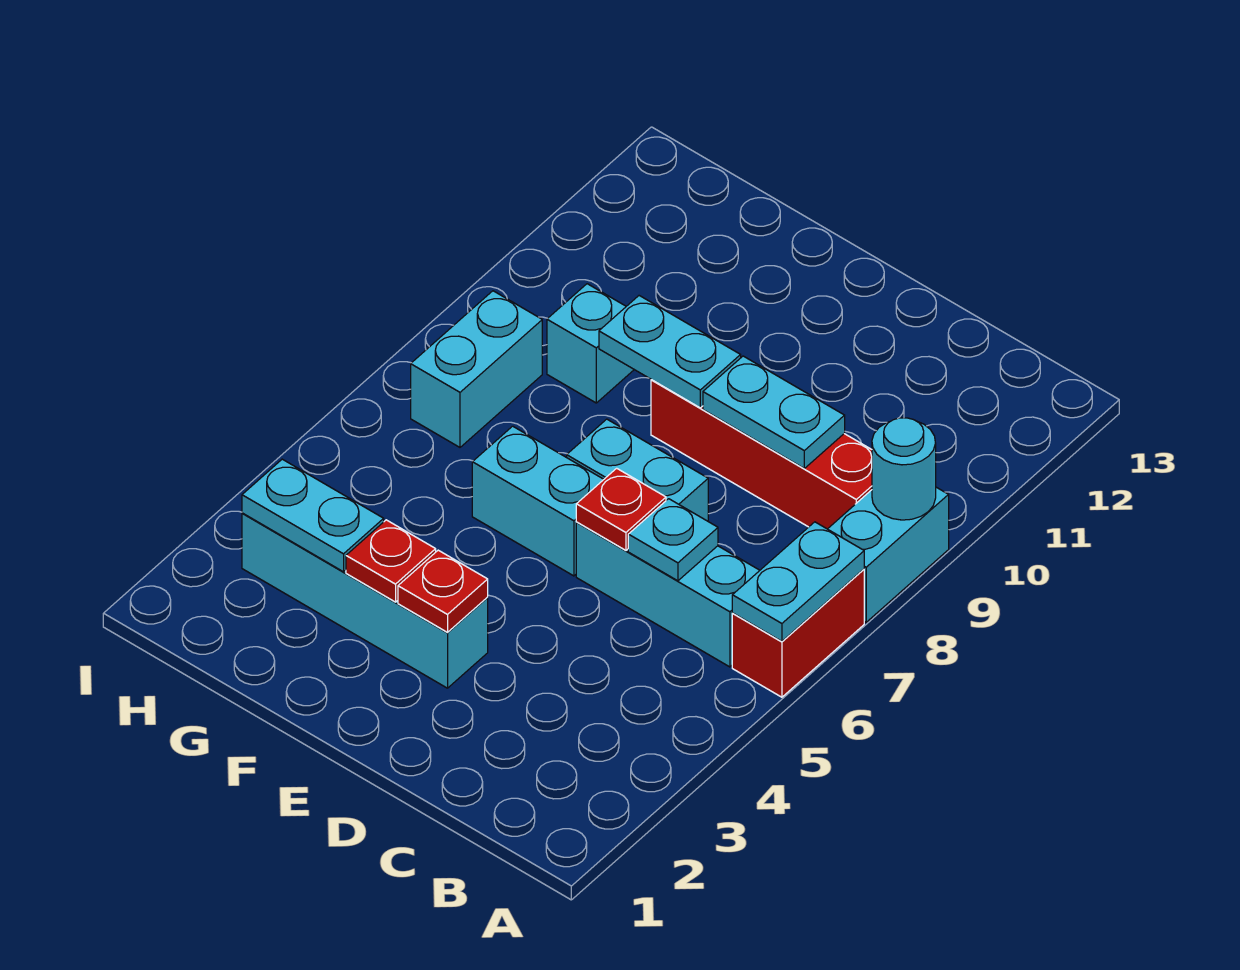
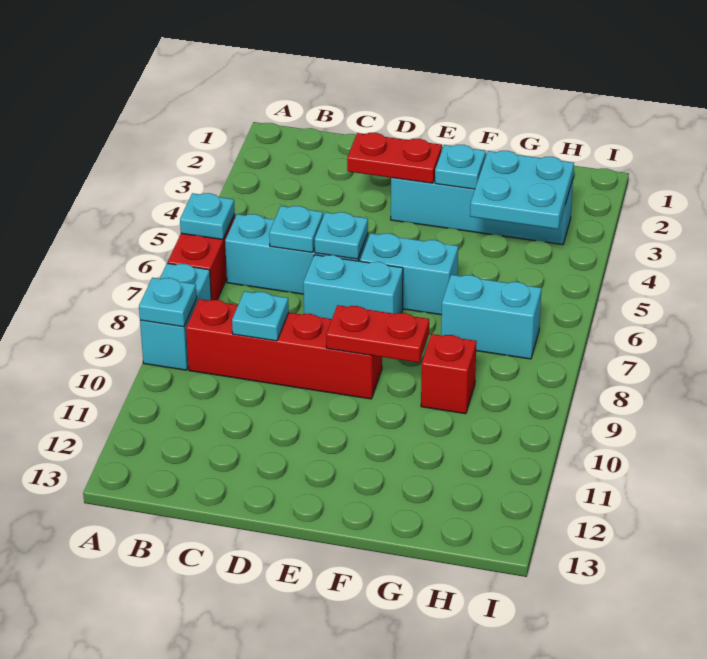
cyan 1x2 plate [732,522,864,641] -> cyan 1x1 plate [180,193,235,240]
cyan 1x1 round brick [872,418,936,520] -> cyan 1x1 plate [139,278,197,327]
cyan 1x2 plate [703,356,845,468] -> cyan 1x1 plate [232,291,289,341]
red 1x1 plate [576,468,666,550] -> cyan 1x1 plate [315,212,368,259]
red 1x1 plate [398,550,488,632] -> red 1x2 plate [347,133,442,183]
cyan 1x2 plate [599,296,741,408] -> red 1x2 plate [326,305,429,363]
red 1x1 plate [346,520,436,602] -> cyan 1x1 plate [435,145,486,189]
cyan 1x2 plate [242,459,384,572] -> cyan 2x2 plate [470,151,574,229]
cyan 1x1 brick [547,284,634,403] -> red 1x1 brick [421,334,477,414]
cyan 1x2 brick [411,291,542,447] -> cyan 1x2 brick turned to [441,275,542,359]

